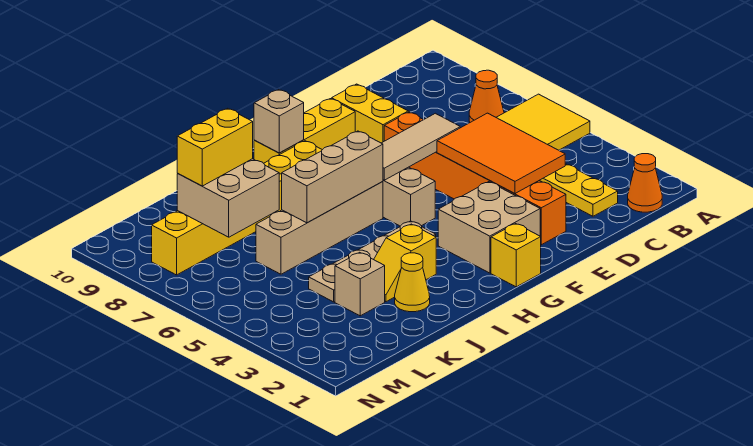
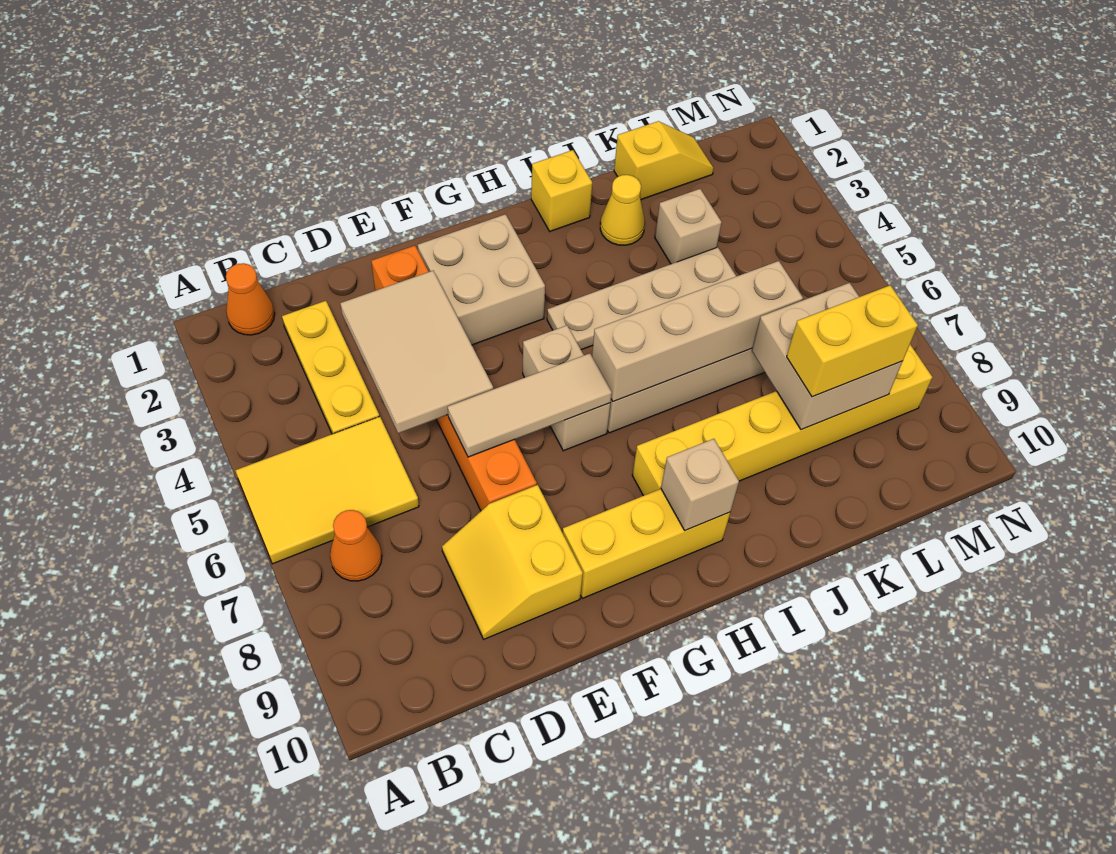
orange 2x3 tile [437,113,565,194] -> tan 2x3 tile [340,271,493,433]
yellow 1x1 brick [491,223,541,287] -> yellow 1x1 brick moved to [531,150,592,231]
tan 1x3 brick [282,131,383,223] -> tan 1x4 brick [592,261,803,402]
yellow 1x2 slope [374,224,436,302] -> yellow 1x2 slope moved to [614,121,714,200]

